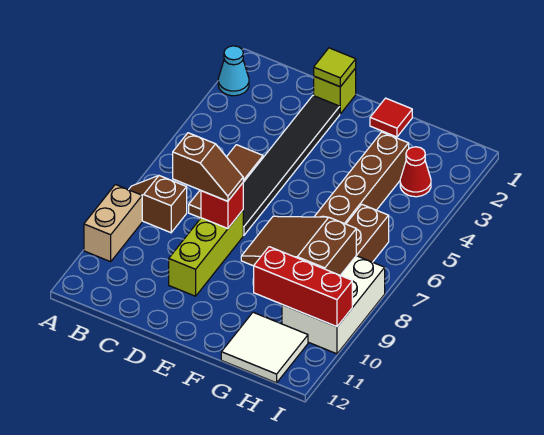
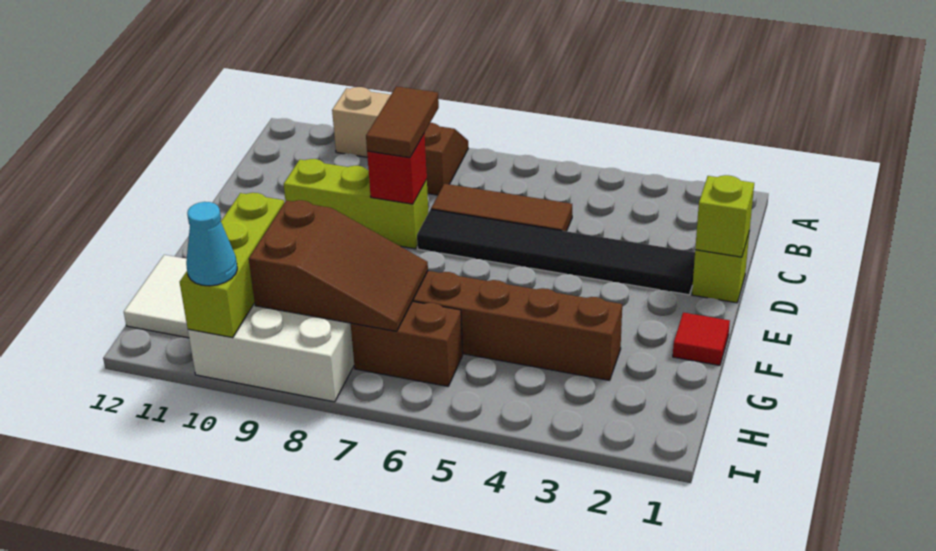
cyan 1x1 cone [218,46,249,96] -> cyan 1x1 cone moved to [186,202,237,286]
brown 1x2 slope [173,133,243,201] -> brown 1x2 tile [366,86,439,158]
lime 1x1 tile [314,48,356,87] -> lime 1x1 brick [695,175,754,257]
brown 2x3 slope [241,216,356,275] -> brown 2x3 slope turned to [249,200,428,331]
red 1x3 brick [254,247,352,327] -> lime 1x3 brick [180,193,284,338]
red 1x1 cone [400,147,431,197] -> none

